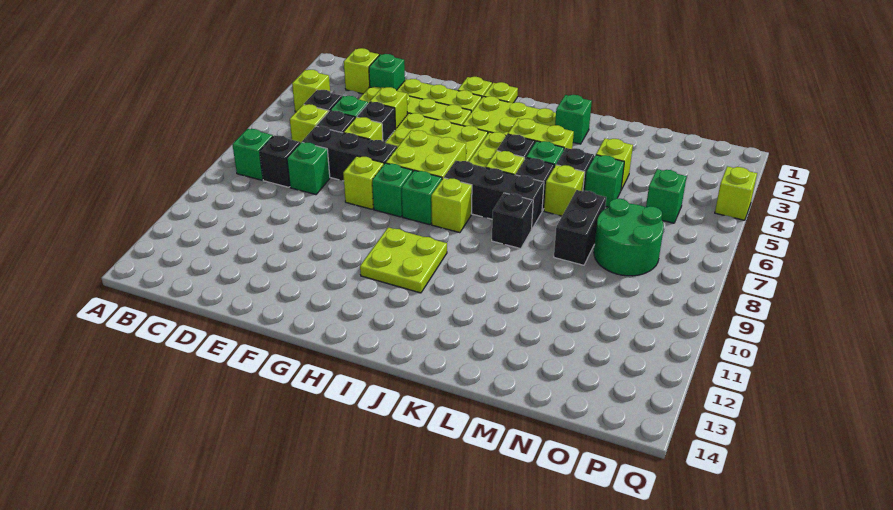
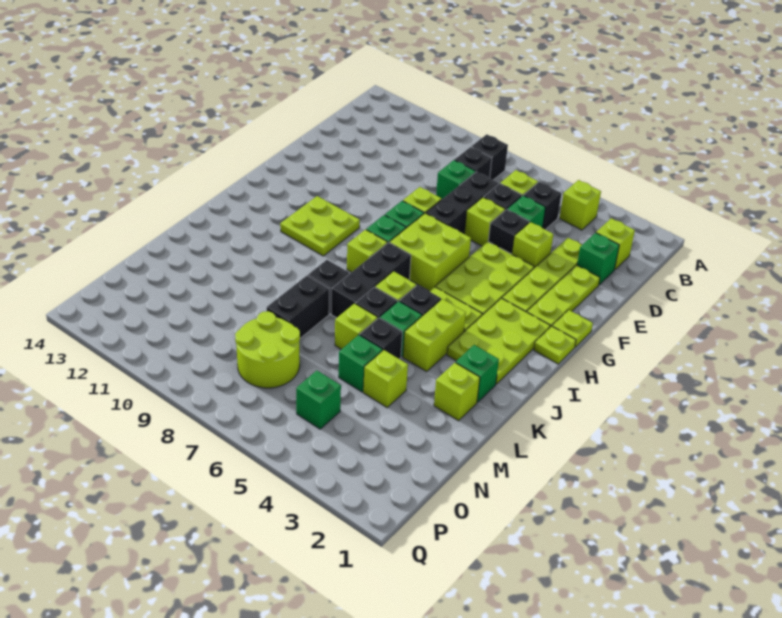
green 1x1 brick [232,129,273,180] -> black 1x1 brick [472,134,508,180]
black 1x2 brick [554,190,606,265] -> black 1x2 brick turned to [267,276,329,338]
green 2x2 round brick [594,199,664,276] -> lime 2x2 round brick [235,311,300,388]
lime 1x1 brick [715,166,757,220] -> lime 1x1 brick moved to [434,363,480,421]

